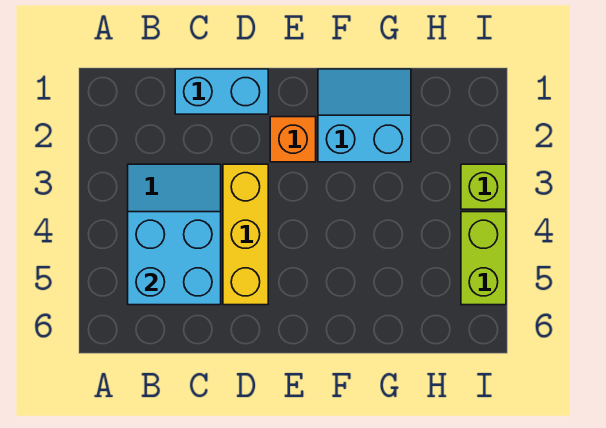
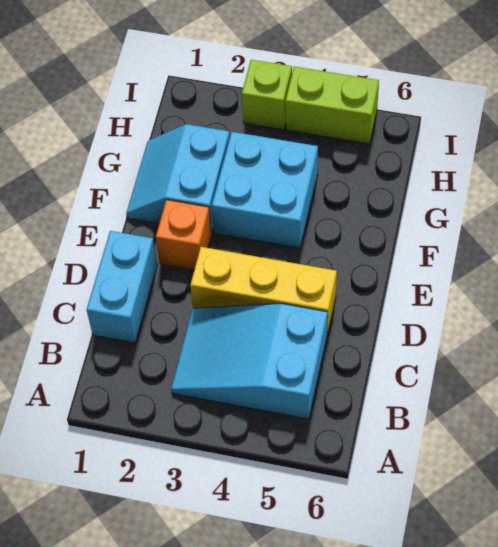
cyan 2x2 brick [128,212,221,305] -> cyan 2x2 brick moved to [212,132,318,248]

